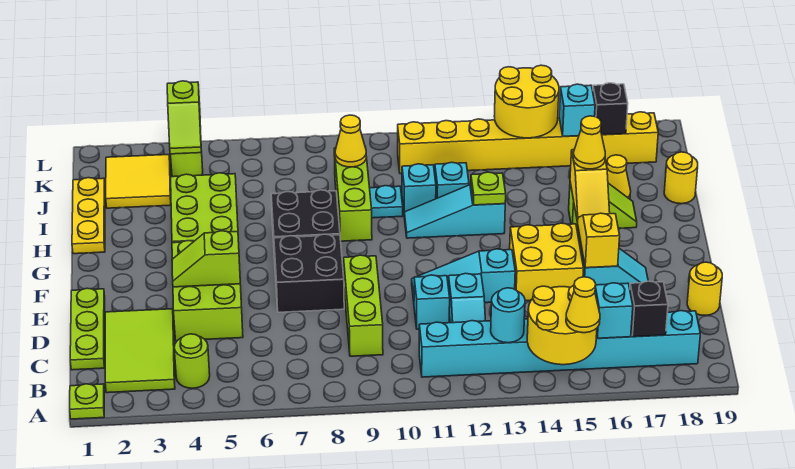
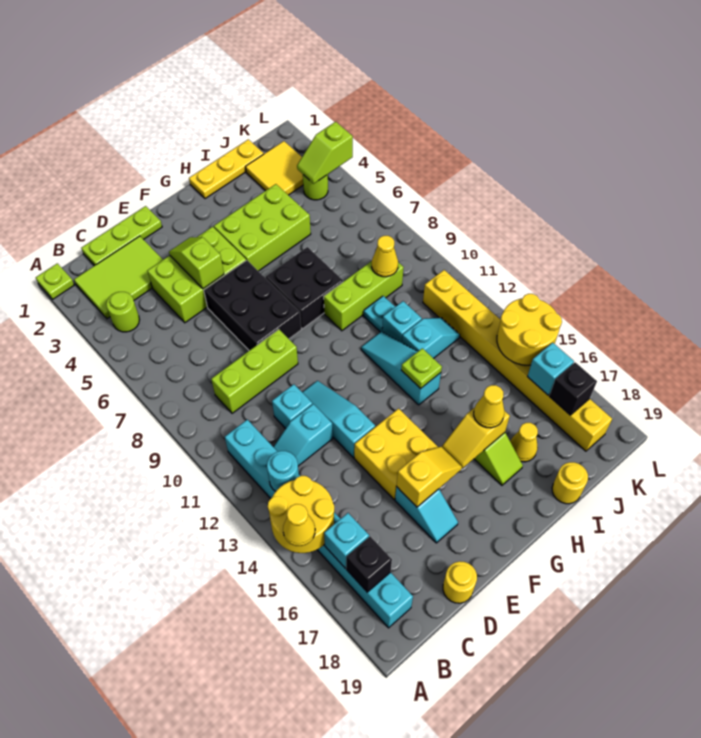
black 2x2 brick [274,234,344,312] -> black 2x3 brick [204,260,301,351]

